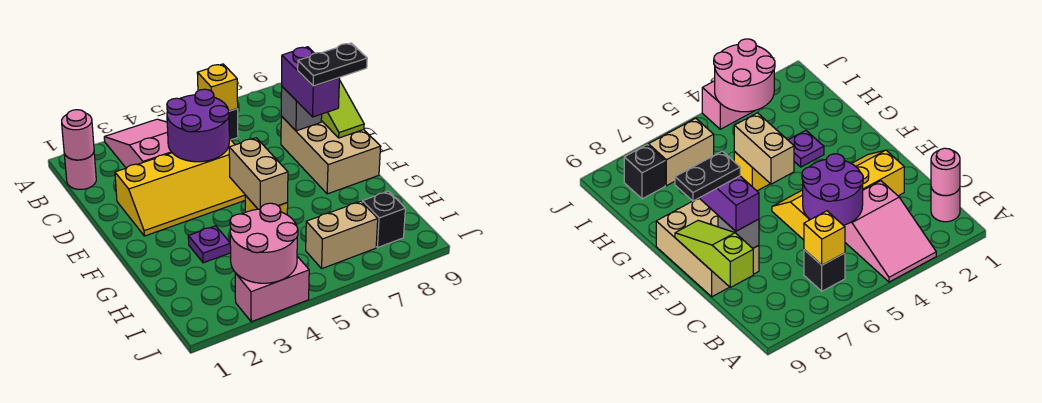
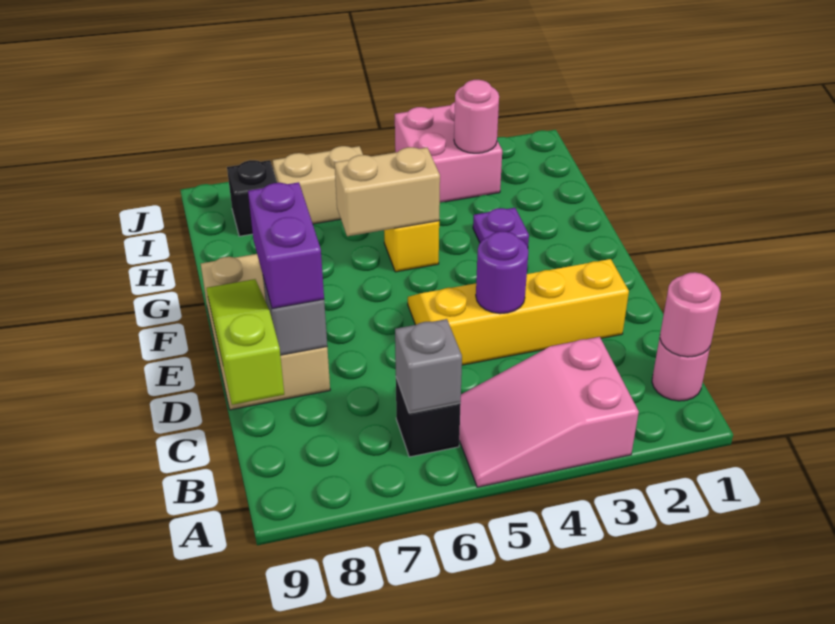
pink 2x3 slope [104,119,172,168] -> pink 2x3 slope turned to [459,337,639,487]
yellow 1x1 brick [197,64,238,111] -> grey 1x1 brick [395,319,462,413]
purple 2x2 round brick [167,89,229,162] -> purple 1x1 round brick [476,231,528,314]
black 1x2 plate [298,43,367,86] -> none
tan 1x2 brick [229,138,288,209] -> tan 1x2 brick turned to [335,147,440,236]
pink 2x2 round brick [230,203,298,283] -> pink 1x1 round brick [454,80,499,153]
pink 1x2 brick [235,256,309,322] -> pink 2x2 brick [395,102,502,202]

